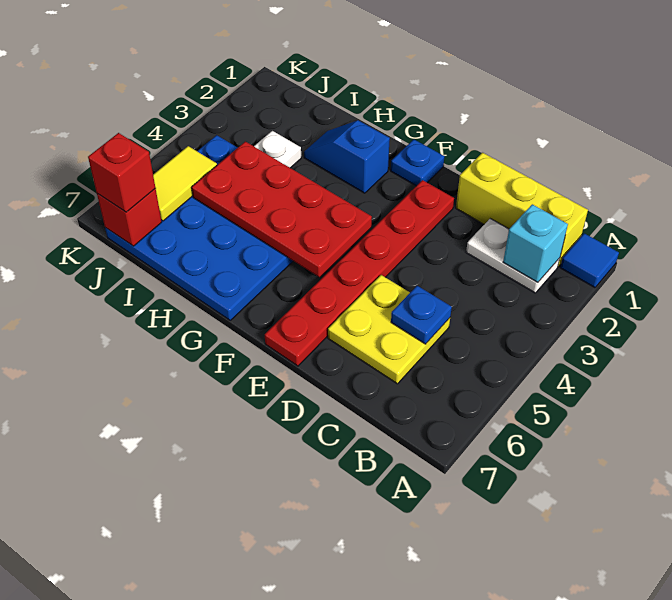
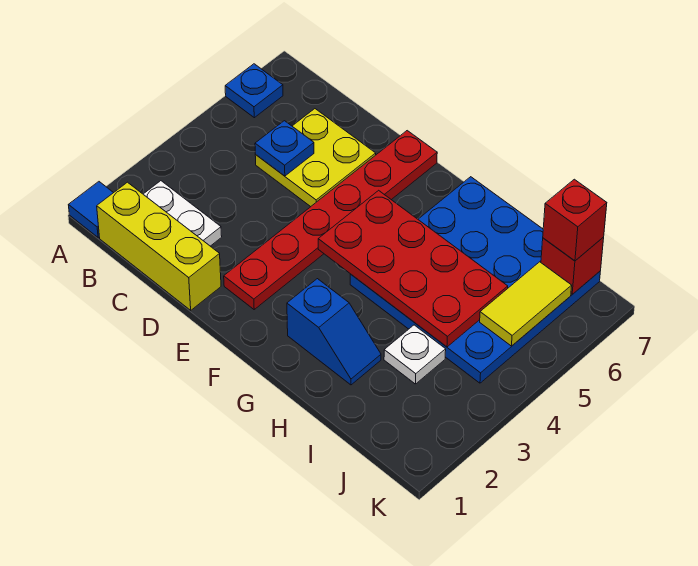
cyan 1x1 brick [503,204,568,282] -> none
blue 1x1 plate [391,140,444,186] -> blue 1x1 plate moved to [225,64,283,118]

